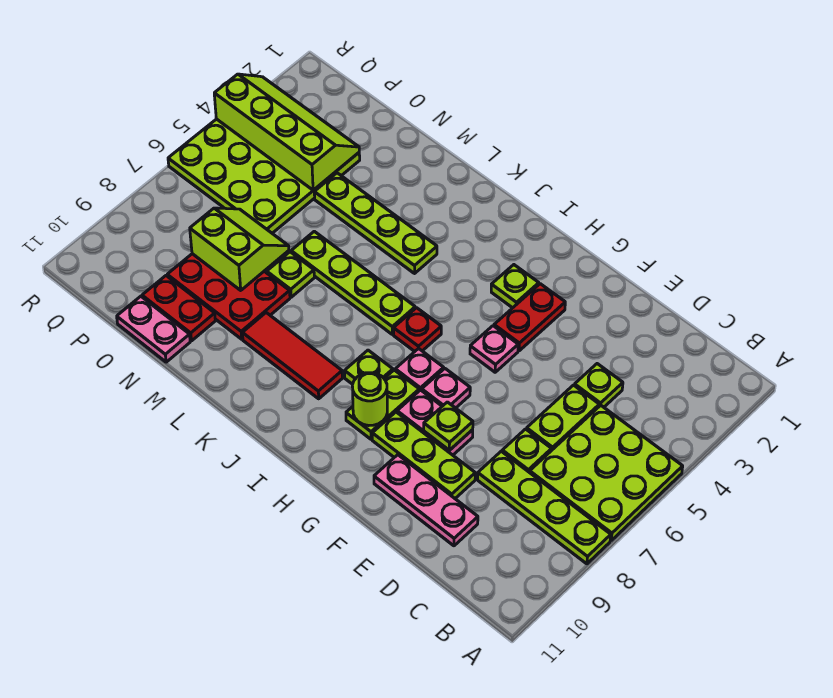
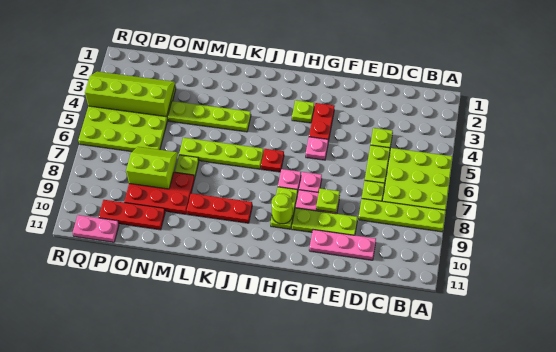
lime 1x1 plate [345,350,393,384] -> none
red 1x3 tile [242,313,342,399] -> red 1x3 plate [187,193,252,223]
red 1x2 plate [142,276,215,341] -> red 1x3 plate [99,200,165,230]
pink 1x2 plate [117,296,190,362] -> pink 1x2 plate moved to [73,215,119,242]

